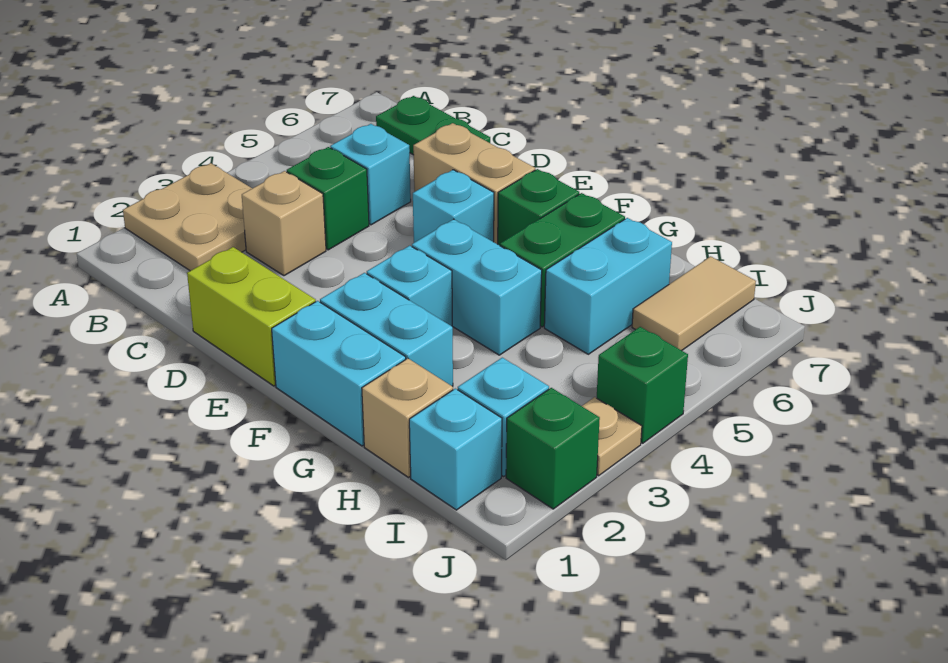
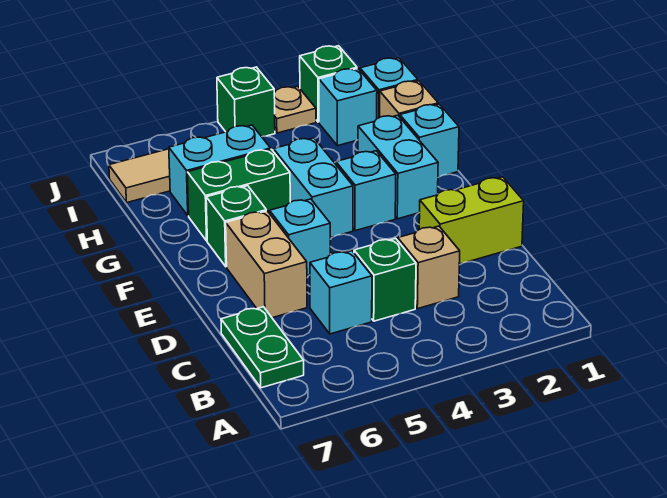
tan 2x2 plate [123,163,252,271] -> none
lime 1x2 brick [187,247,316,386] -> lime 1x2 brick turned to [419,177,524,264]
cyan 1x2 brick [272,301,406,446] -> cyan 1x1 brick [400,104,459,177]

